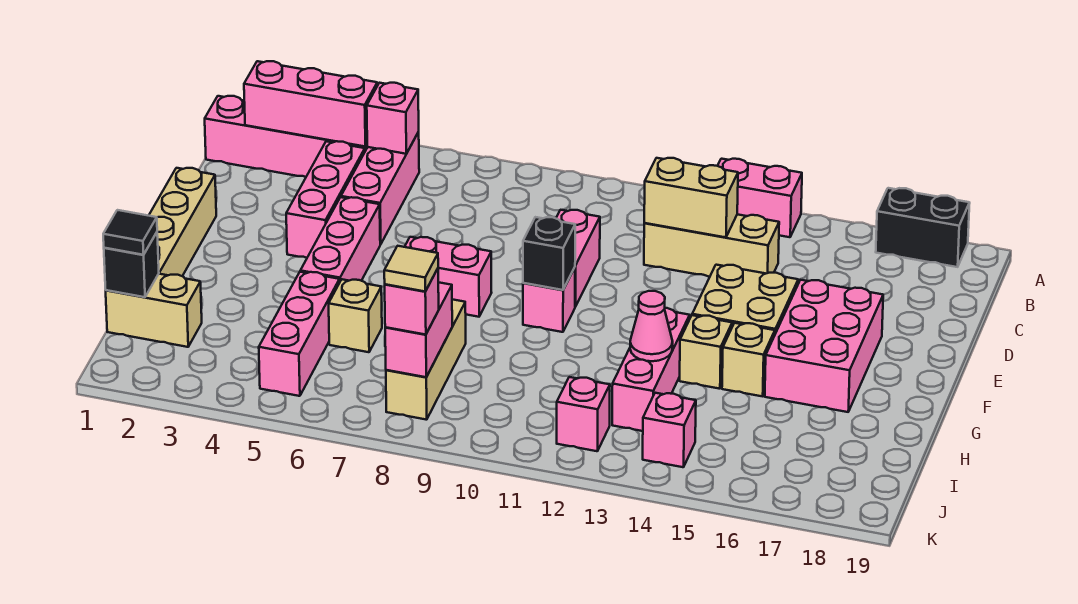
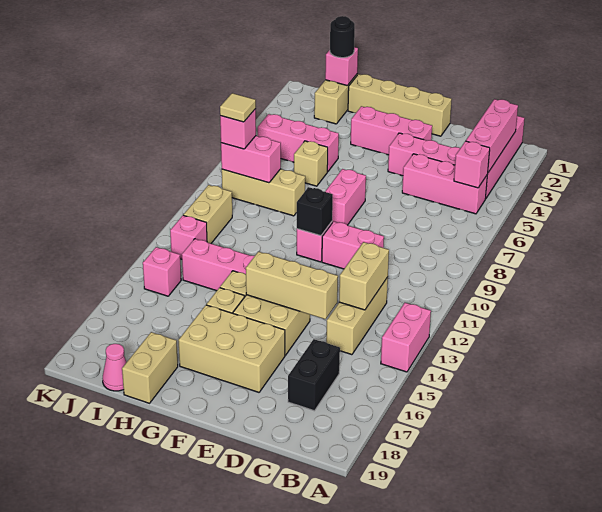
black 1x2 brick [876,188,970,267] -> black 1x2 brick moved to [288,339,340,411]
none -> tan 1x3 brick [246,252,338,319]
pink 1x3 brick [300,197,380,281] -> pink 1x3 brick moved to [351,106,432,155]
pink 2x3 brick [765,280,883,412] -> tan 2x3 brick [179,305,285,392]
pink 1x1 cone [630,291,673,361] -> pink 1x1 cone moved to [103,344,127,391]
none -> tan 1x2 brick [122,332,178,403]
black 1x1 brick [104,233,159,297] -> pink 1x1 brick [325,47,358,86]
black 1x1 tile [103,210,157,255] -> black 1x1 round brick [330,16,355,58]
none -> tan 1x2 brick [184,185,232,243]

